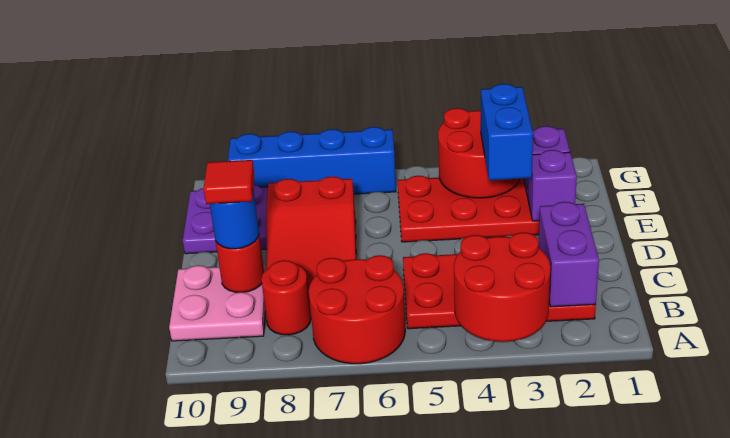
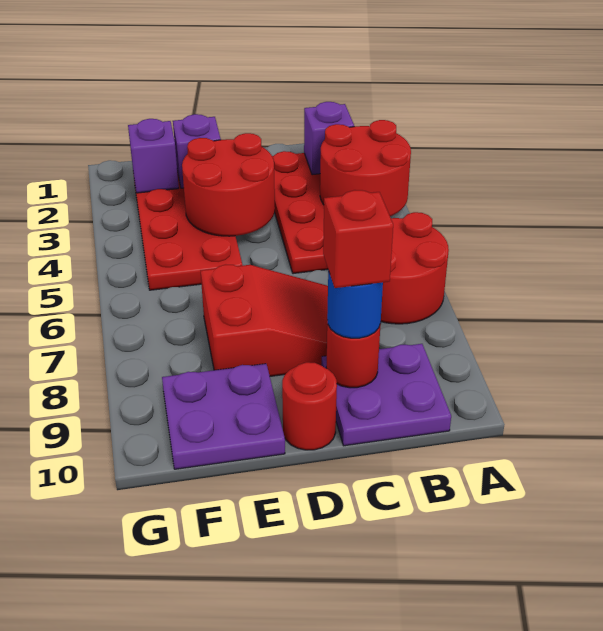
purple 1x2 brick [538,202,599,307] -> purple 1x1 brick [304,102,354,175]
red 1x1 round brick [261,260,311,335] -> red 1x1 round brick moved to [282,362,337,450]
pink 2x2 plate [169,264,266,341] -> purple 2x2 plate [322,344,451,446]
red 1x1 tile [204,160,254,204] -> red 1x1 brick [323,190,393,288]
blue 1x2 brick [481,84,533,180] -> none
red 2x2 round brick [438,108,520,198] -> red 2x2 round brick moved to [182,133,275,236]
blue 1x4 brick [228,127,396,194] -> none

